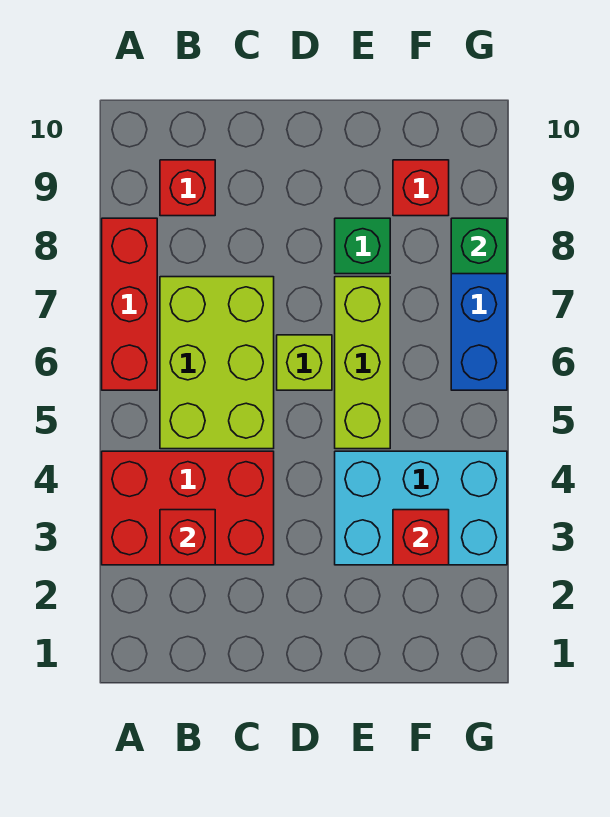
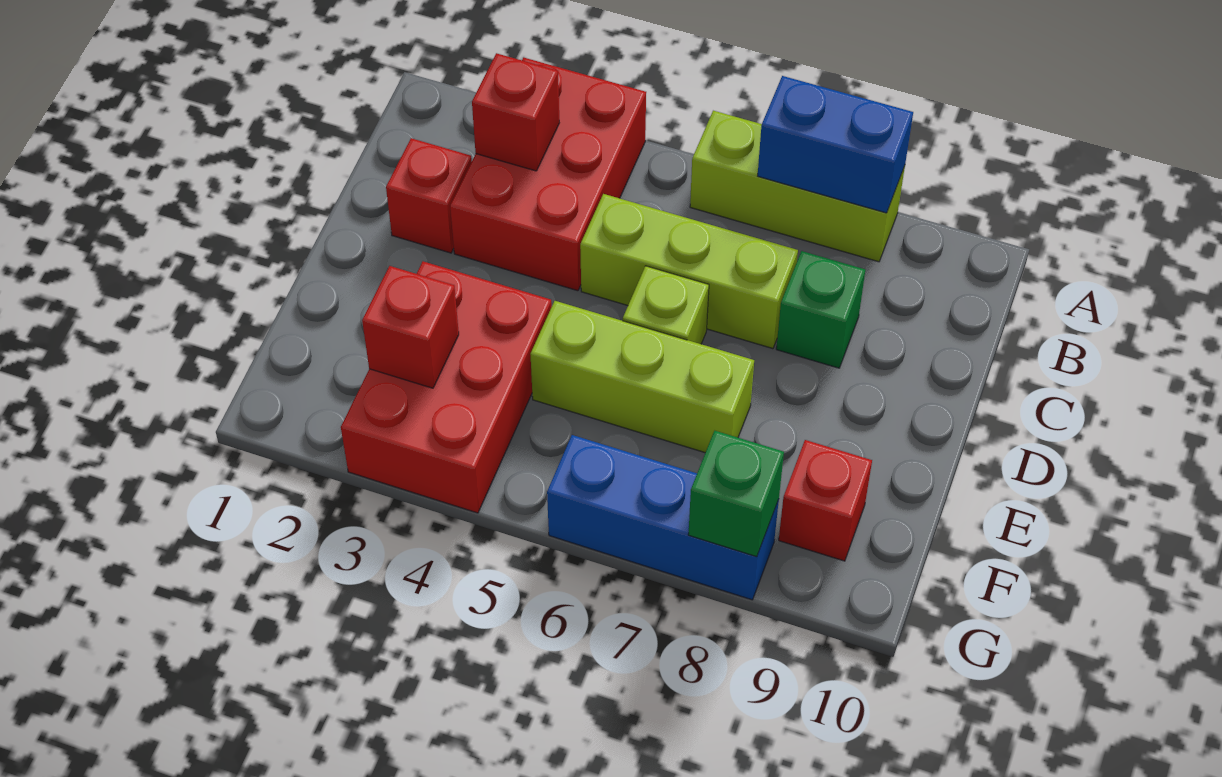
red 1x3 brick [102,218,157,390] -> lime 1x3 brick [690,111,905,262]
none -> blue 1x2 brick [758,76,913,213]
lime 2x3 brick [160,277,274,449] -> lime 1x3 brick [580,194,798,349]
red 1x1 brick [160,160,215,216] -> red 1x1 brick moved to [386,138,472,253]
cyan 2x3 brick [335,451,507,565] -> red 2x3 brick [341,261,552,513]
green 1x1 brick [335,218,390,274] -> green 1x1 brick moved to [776,251,865,368]

